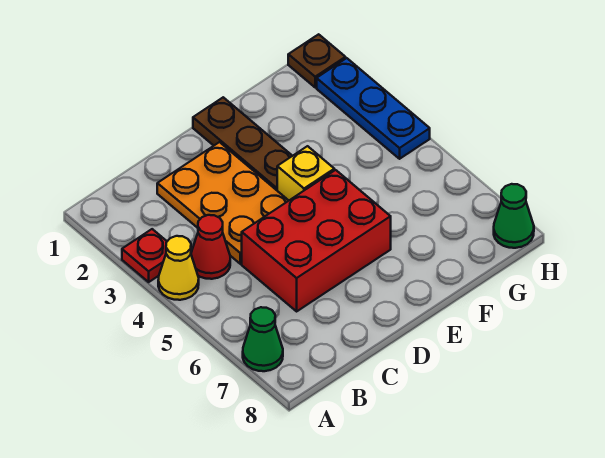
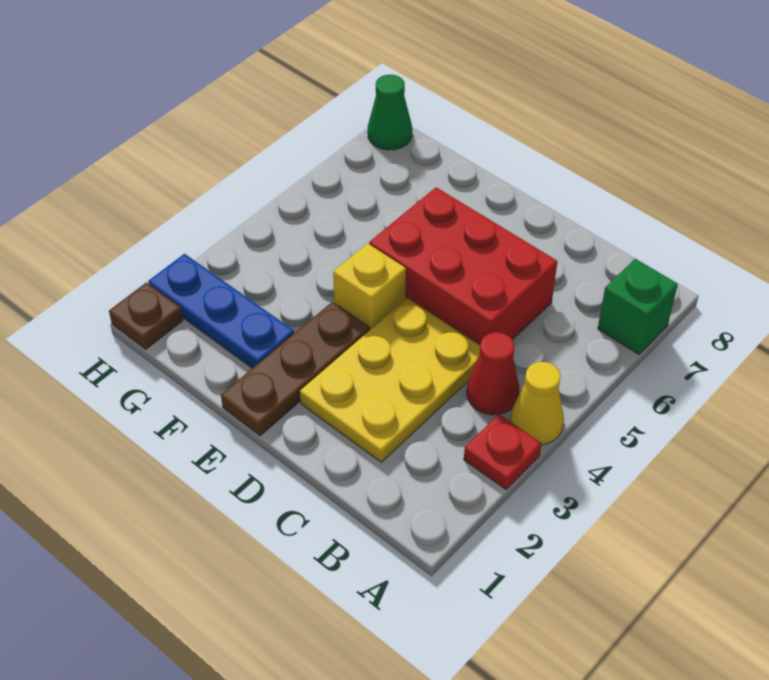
green 1x1 cone [243,307,283,371] -> green 1x1 brick [598,259,678,354]
orange 2x3 plate [157,142,289,264] -> yellow 2x3 plate [300,298,480,462]
blue 1x3 plate [317,58,430,159] -> blue 1x3 plate turned to [148,254,294,368]

